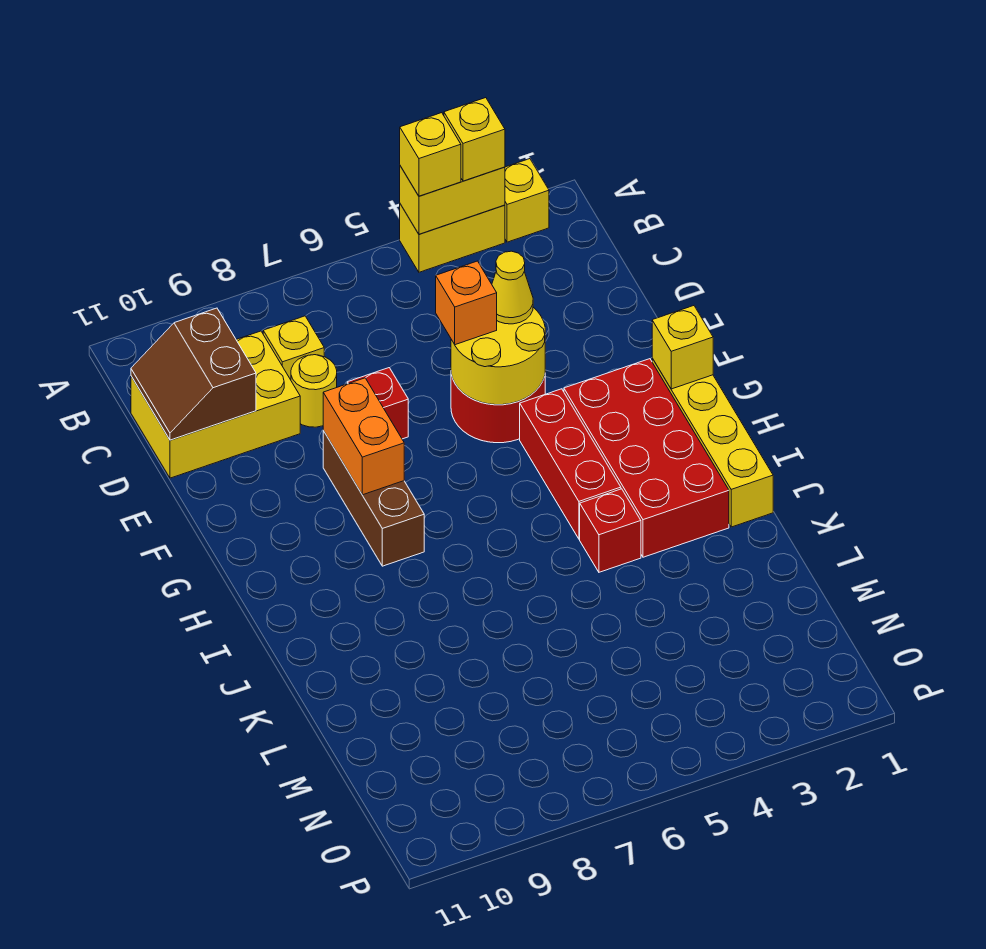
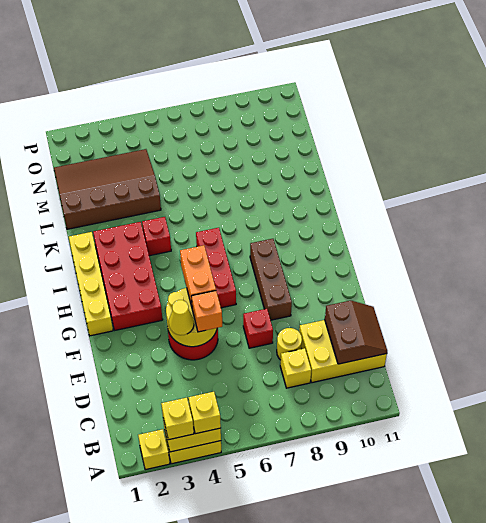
orange 1x2 brick [323,378,404,495] -> orange 1x2 brick moved to [180,245,216,307]
yellow 1x1 brick [652,306,713,389] -> none
red 1x3 brick [520,389,621,539] -> red 1x3 brick moved to [196,228,236,308]
none -> brown 3x4 slope [54,149,161,229]

